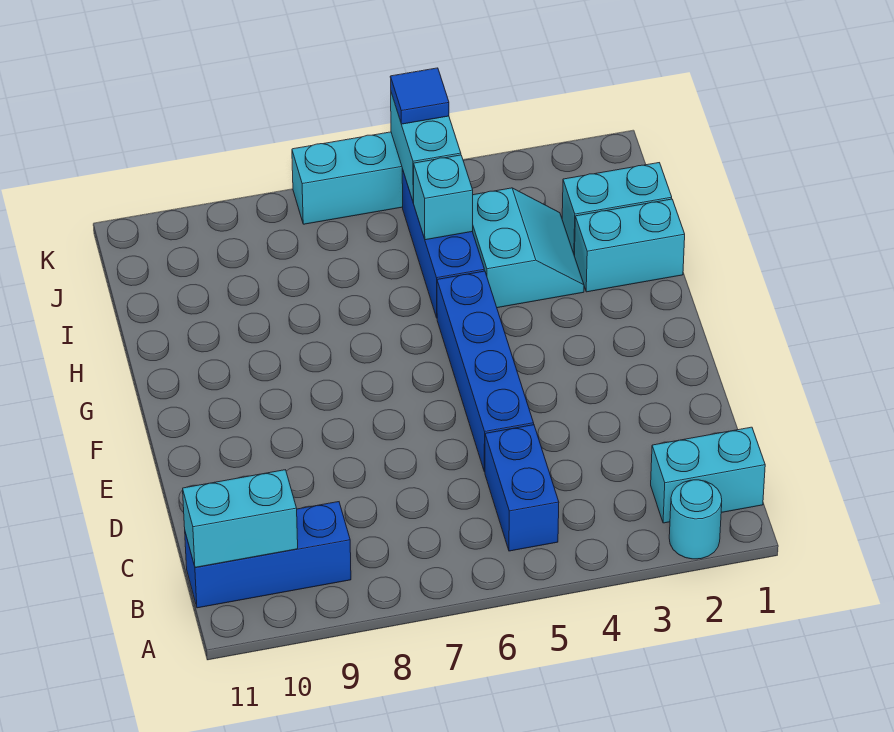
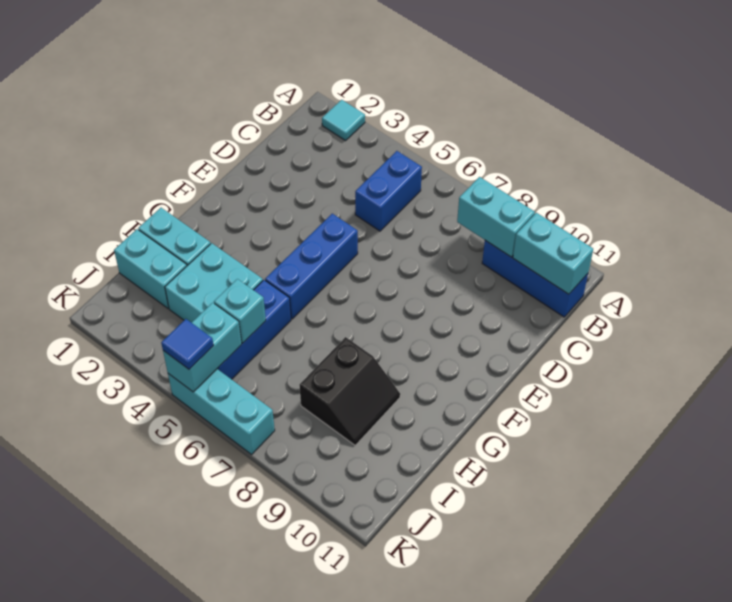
cyan 1x1 round brick [669,480,722,559] -> cyan 1x1 tile [322,100,365,141]
cyan 1x2 brick [651,427,765,523] -> cyan 1x2 brick moved to [457,177,535,257]
blue 1x4 brick [437,271,534,472] -> blue 1x3 brick [265,214,358,319]
cyan 2x2 slope [473,188,584,308] -> cyan 2x2 brick [165,243,263,323]
none -> black 2x2 slope [300,337,400,445]

